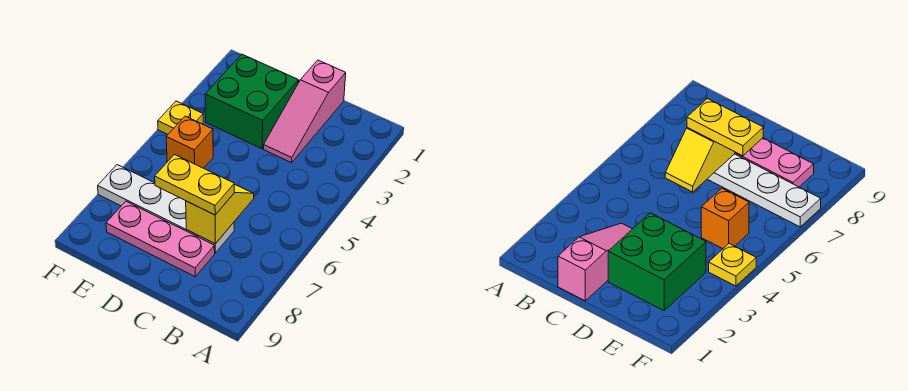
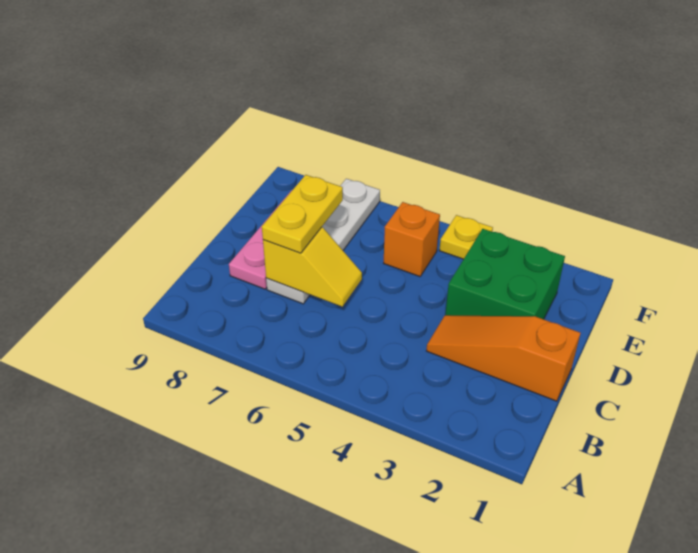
pink 1x3 slope [264,60,346,163] -> orange 1x3 slope [426,315,580,401]

